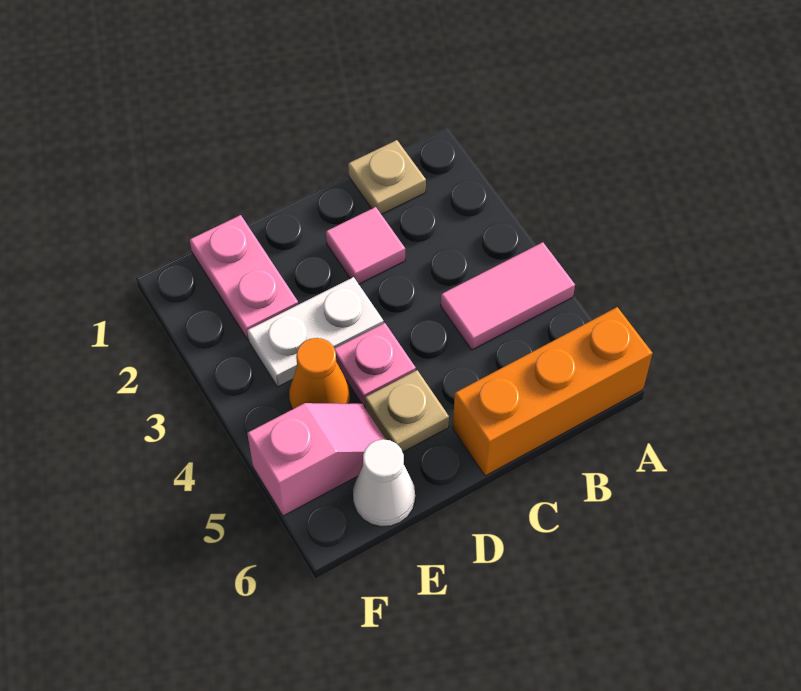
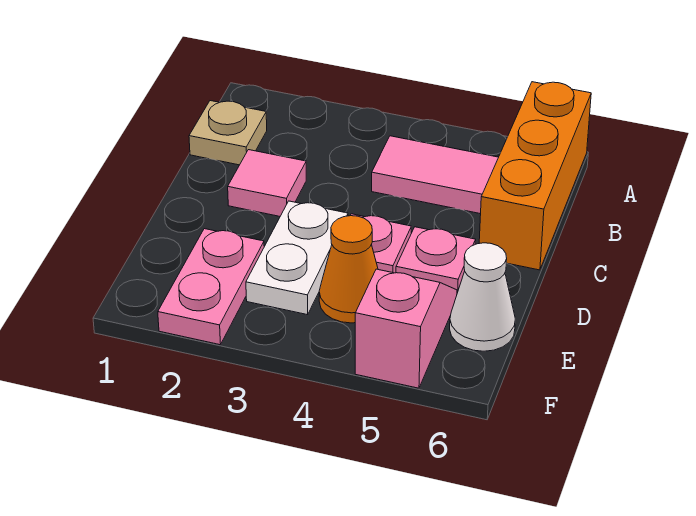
pink 1x2 tile [441,242,575,350] -> pink 1x2 tile turned to [372,136,499,214]
tan 1x1 plate [365,370,449,452] -> pink 1x1 plate [396,227,476,293]
pink 1x2 plate [190,215,298,340] -> pink 1x2 plate turned to [158,229,264,345]

